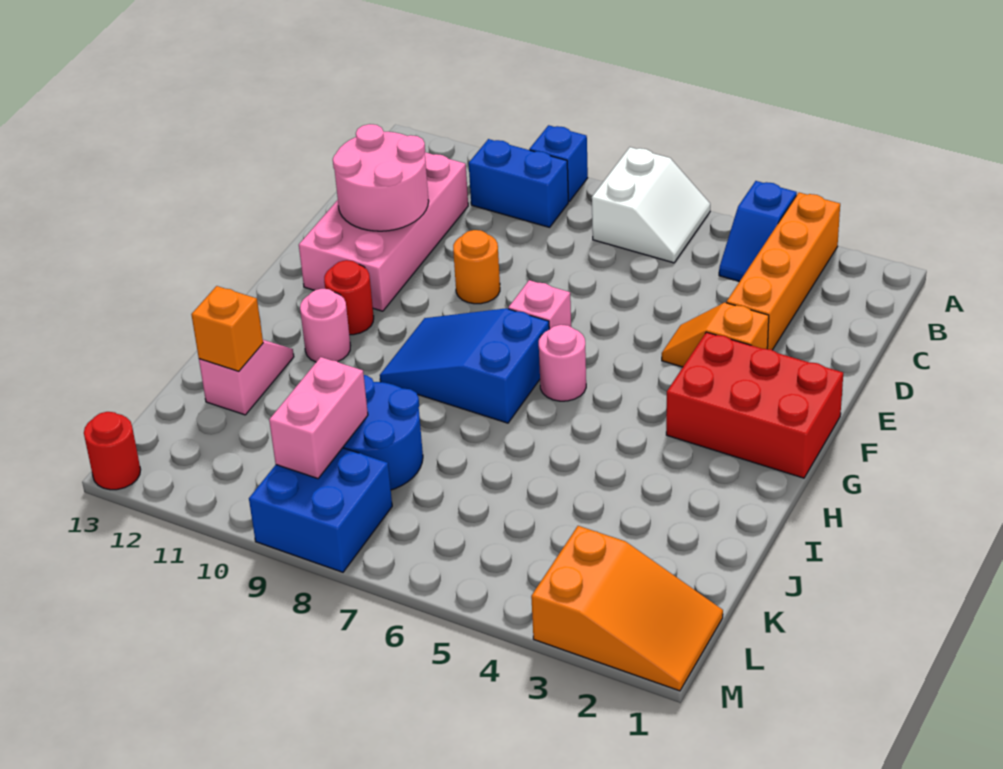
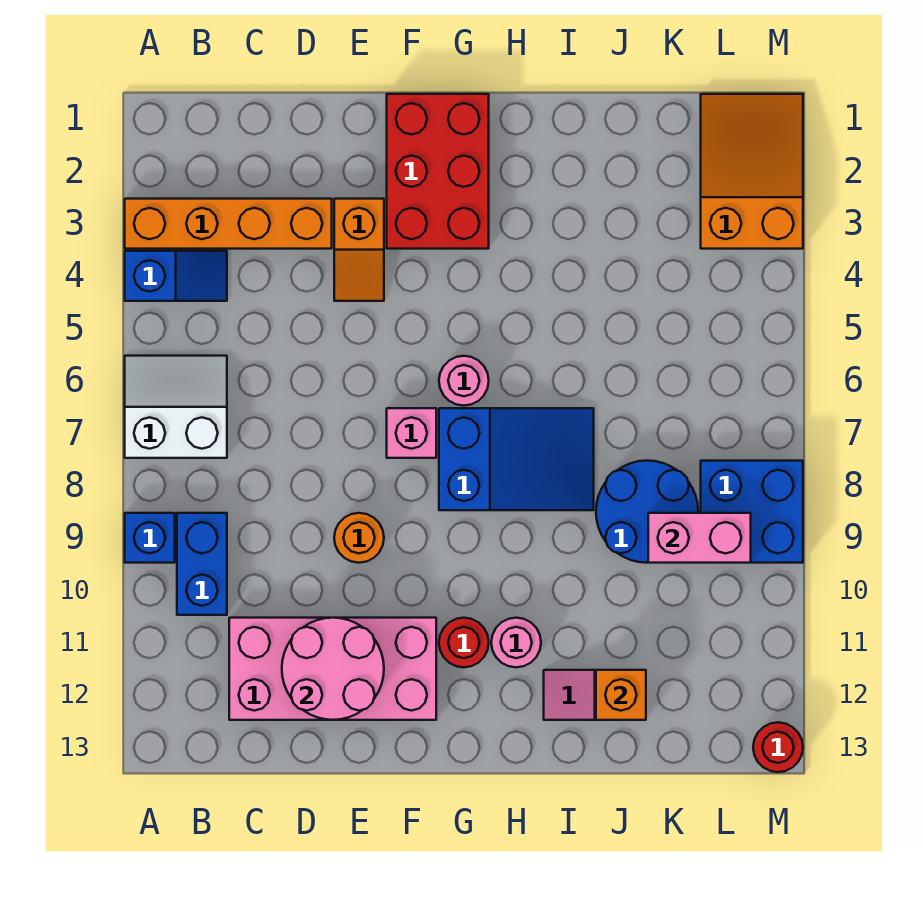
blue 2x3 slope [380,308,549,423] -> blue 2x3 slope turned to [439,408,594,510]

